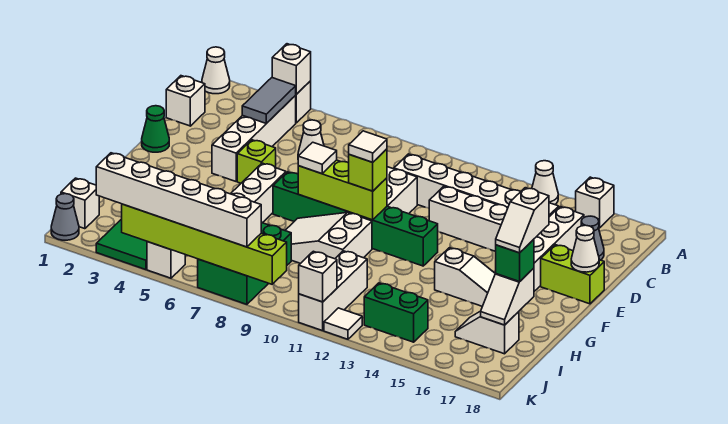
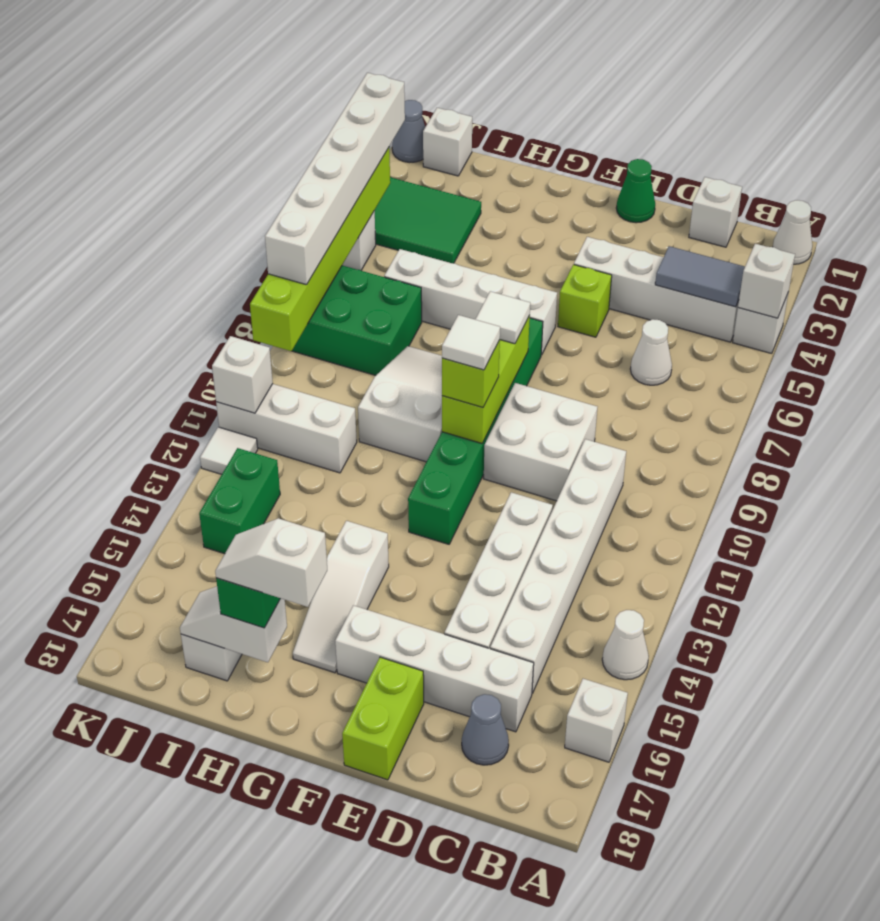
white 1x1 cone [571,225,599,272] -> none

